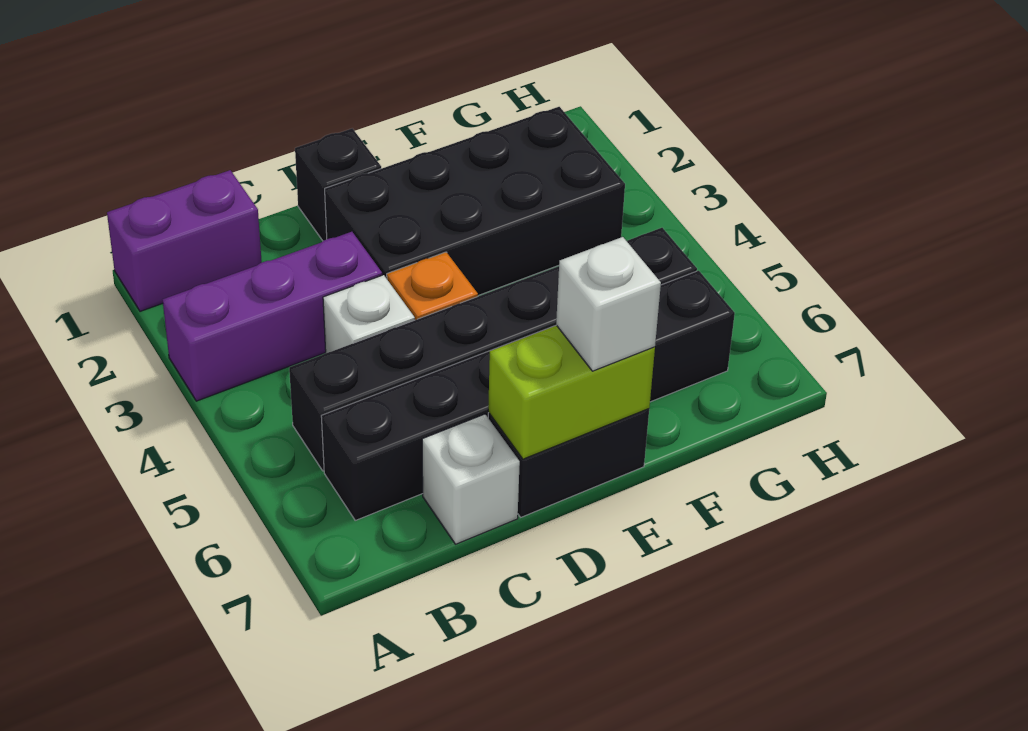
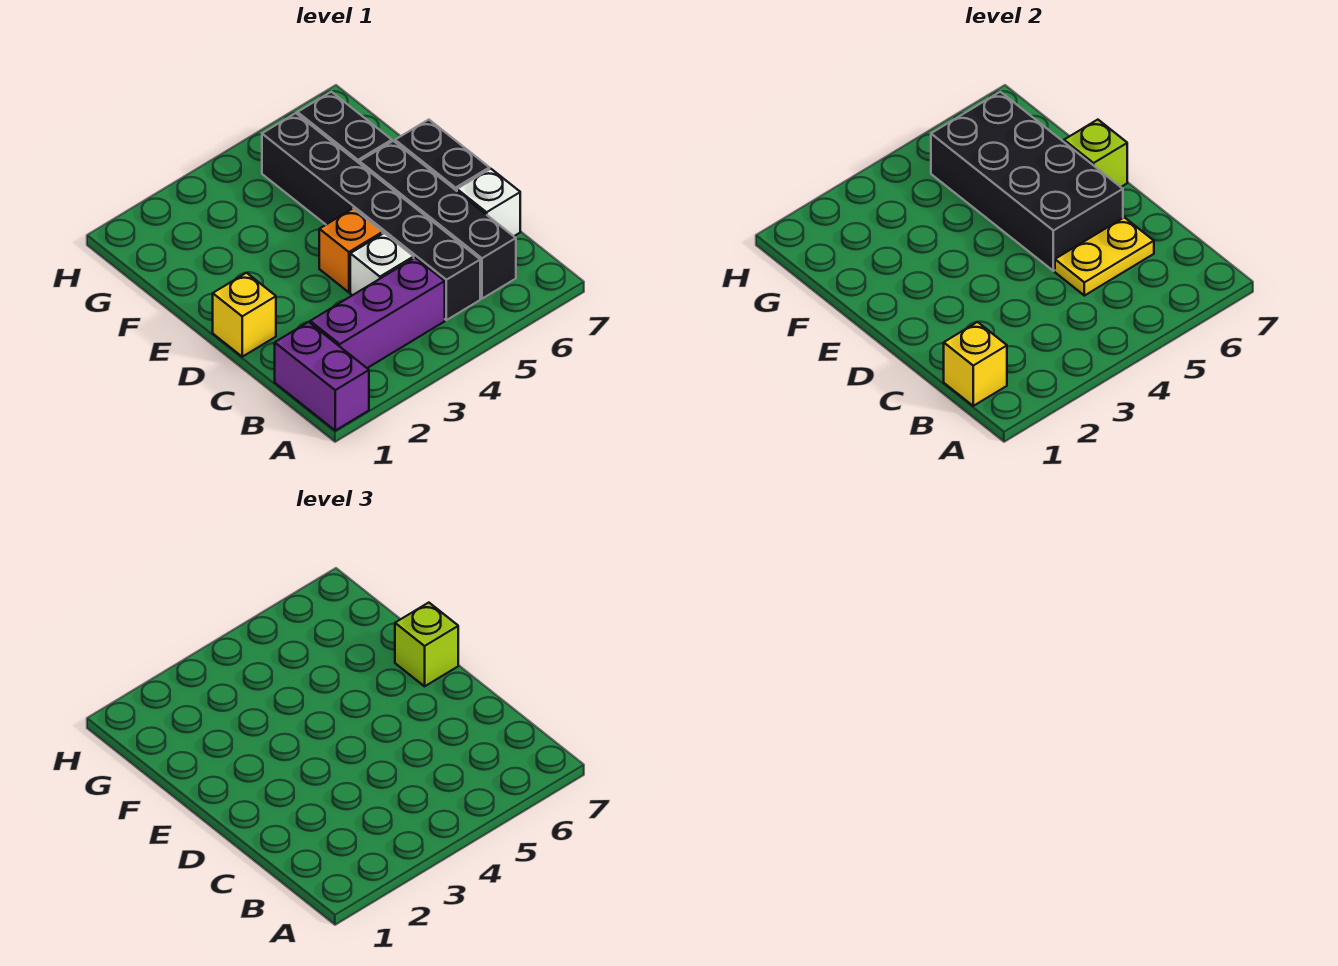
purple 1x3 brick [163,232,382,401] -> purple 1x3 brick turned to [310,258,445,368]
none -> yellow 1x1 brick [944,322,1007,406]
none -> yellow 1x2 plate [1055,217,1154,296]
black 1x1 brick [295,128,381,241] -> yellow 1x1 brick [213,273,276,357]
black 2x4 brick [325,107,625,296] -> black 2x4 brick moved to [931,92,1123,271]
lime 1x2 brick [488,325,655,459] -> lime 1x1 brick [1064,120,1127,187]
white 1x1 brick [556,237,661,371] -> lime 1x1 brick [395,603,458,686]

